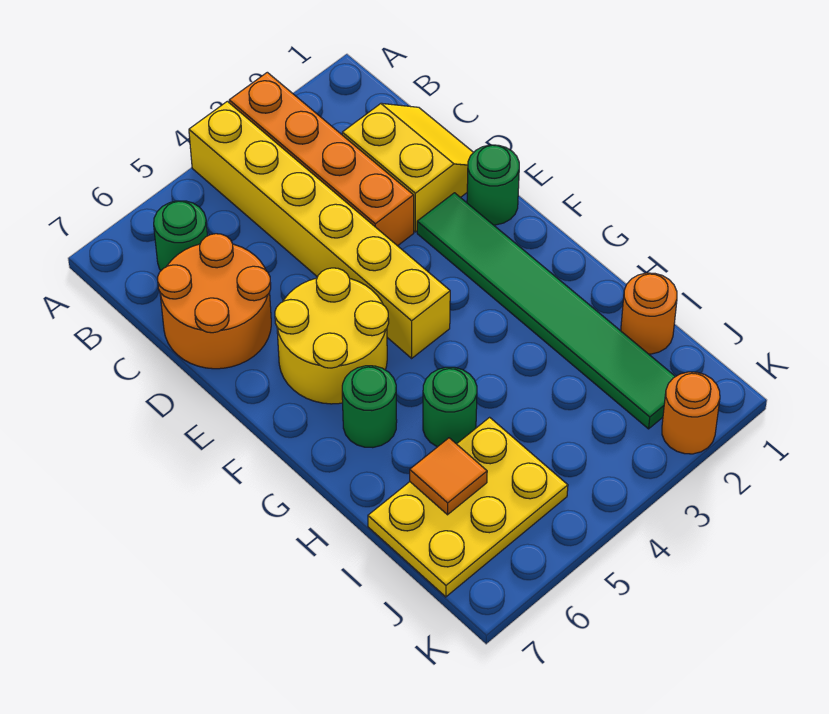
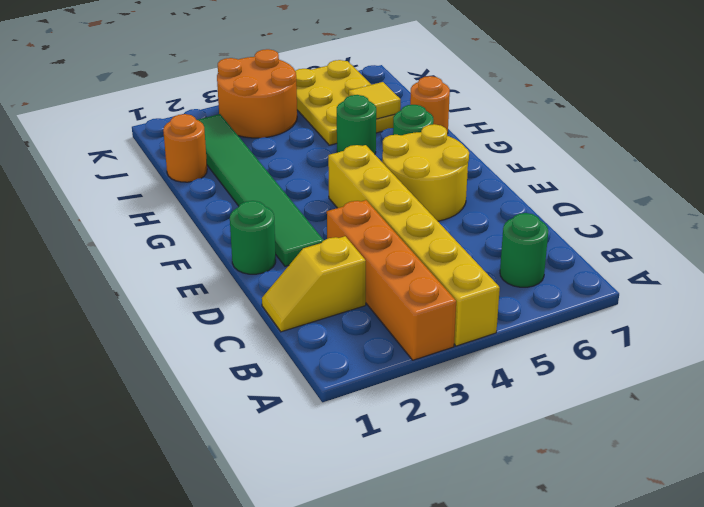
yellow 2x2 slope [342,103,474,232] -> yellow 1x2 slope [262,236,366,332]
orange 2x2 round brick [158,234,271,369] -> orange 2x2 round brick moved to [217,49,297,138]
yellow 2x3 plate [368,417,568,597] -> yellow 2x3 plate turned to [295,60,394,145]
orange 1x1 tile [410,438,487,515] -> yellow 1x1 tile [349,82,401,119]
orange 1x1 round brick [662,372,720,454] -> orange 1x1 round brick moved to [410,76,450,134]

